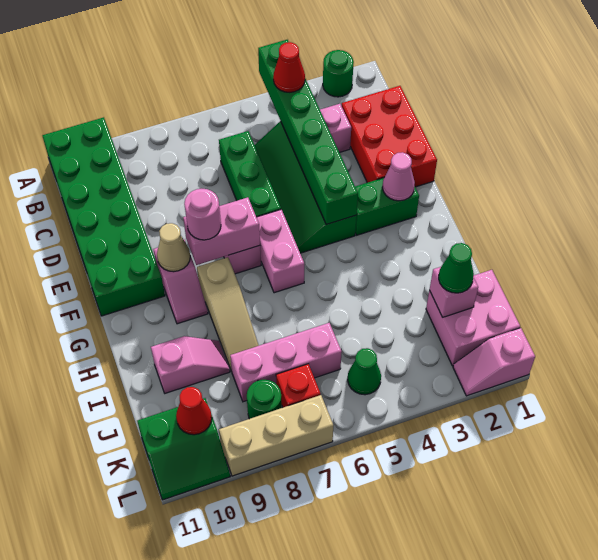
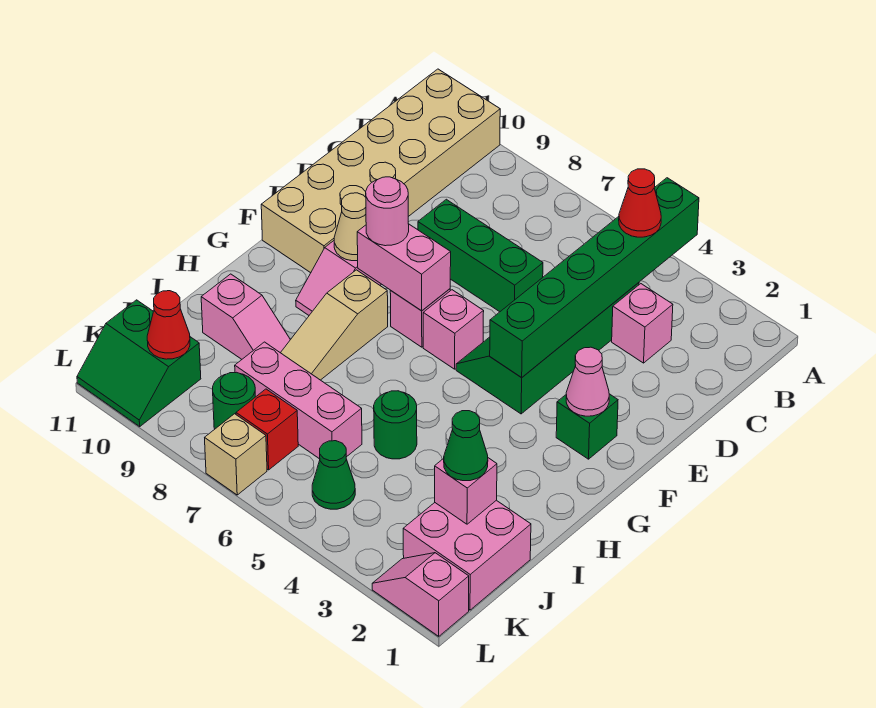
green 1x1 round brick [323,50,354,97] -> green 1x1 round brick moved to [374,391,417,459]
green 2x6 brick [42,117,165,316] -> tan 2x6 brick [261,69,500,273]
red 2x3 brick [342,86,437,187] -> none
green 1x3 brick [219,131,281,217] -> green 1x3 brick turned to [418,199,543,312]
green 1x2 brick [355,178,419,235] -> green 1x1 brick [556,394,618,459]
pink 1x2 brick [257,210,304,293] -> pink 1x1 brick [423,290,484,369]
tan 1x3 brick [219,395,333,476] -> tan 1x1 brick [205,414,267,495]

